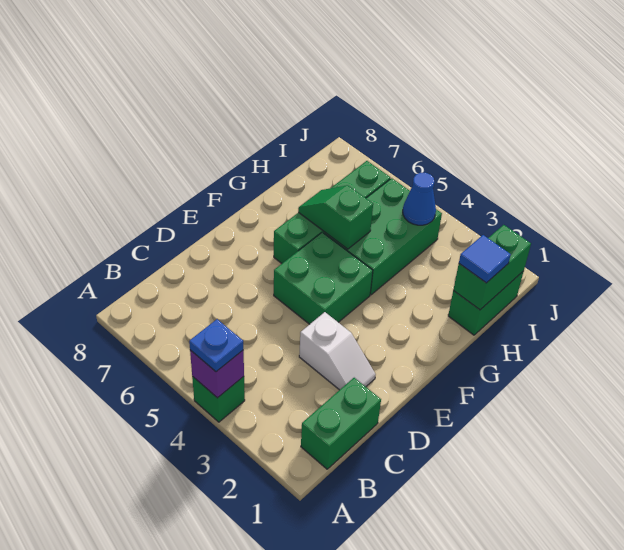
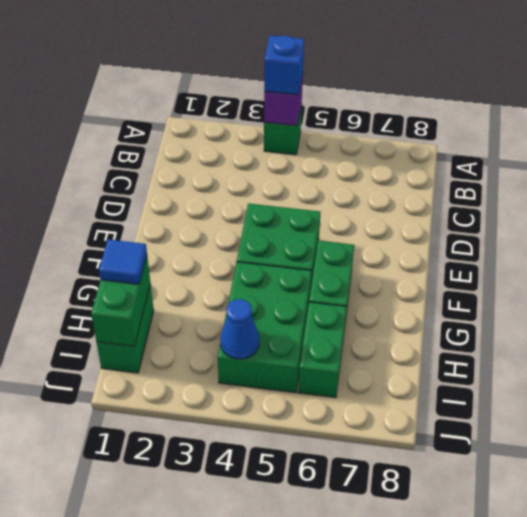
blue 1x1 plate [189,319,244,372] -> blue 1x1 brick [264,35,304,95]
green 1x2 brick [301,378,381,469] -> none
white 1x2 slope [299,312,376,390] -> none
green 1x2 slope [298,185,373,249] -> none

